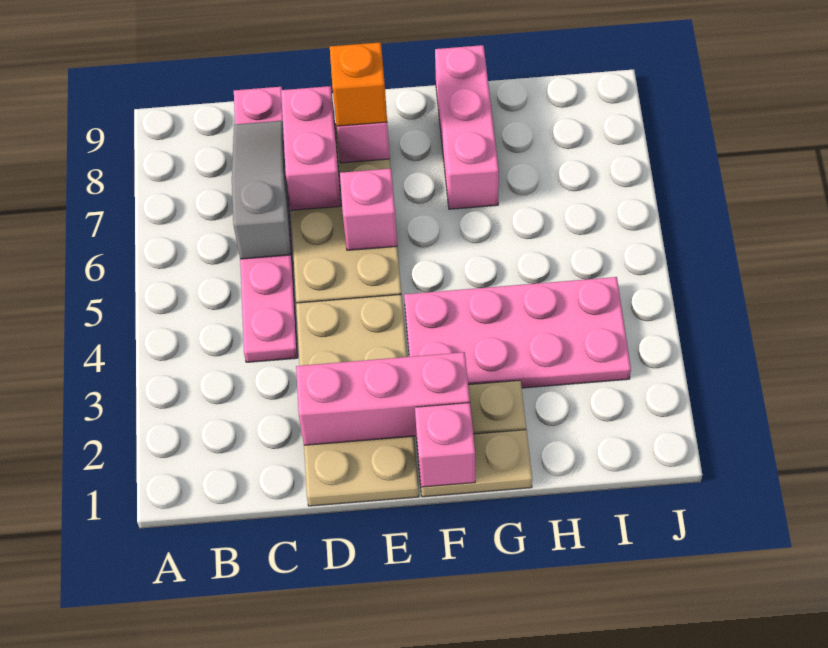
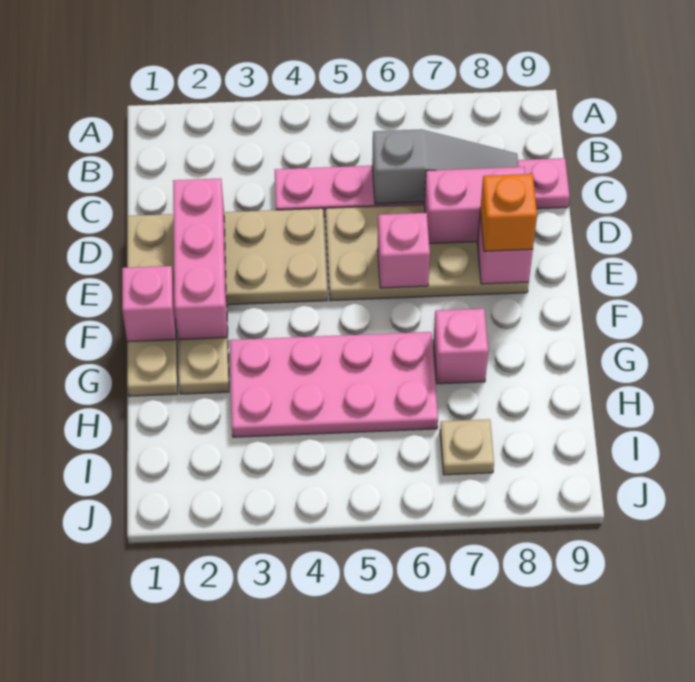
pink 2x4 plate [404,277,631,388] -> pink 2x4 plate turned to [230,332,438,437]
pink 1x3 brick [435,45,499,209] -> pink 1x1 brick [433,309,488,384]
none -> tan 1x1 plate [440,419,494,475]

